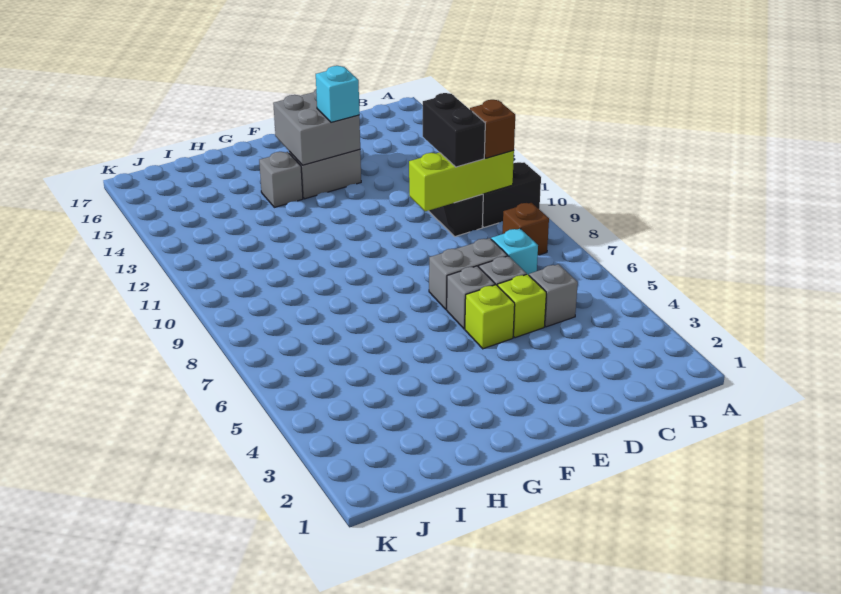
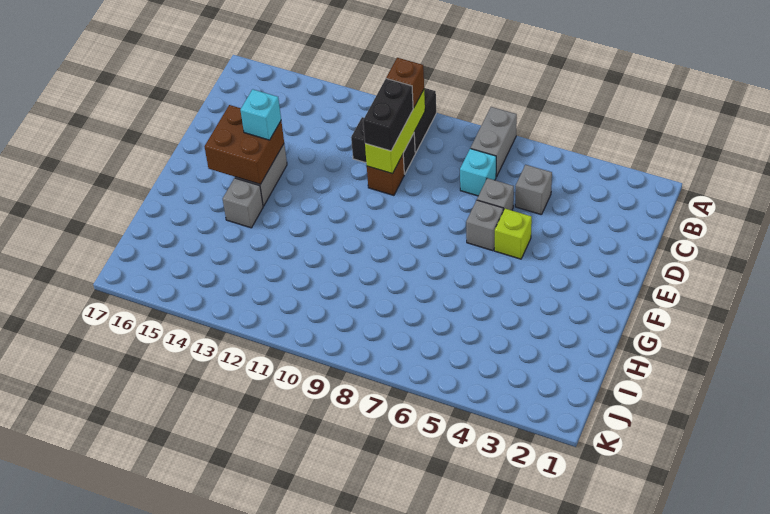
brown 1x1 brick [503,203,549,255] -> brown 1x1 brick moved to [367,155,404,195]
black 1x2 brick [423,93,485,167] -> black 1x2 brick turned to [363,79,413,151]
lime 1x1 brick [498,274,546,338] -> none
grey 1x2 brick [429,238,508,309] -> grey 1x2 brick moved to [471,107,517,177]
grey 2x2 brick [273,89,360,165] -> brown 2x2 brick [205,105,284,184]

